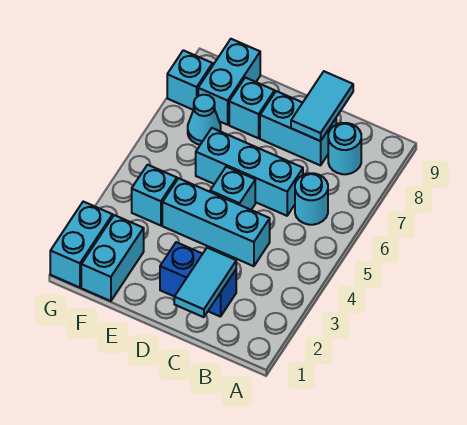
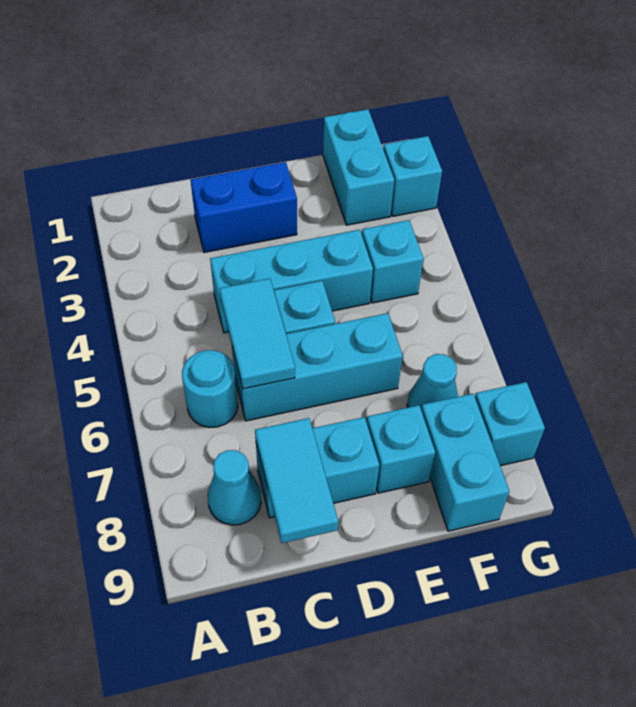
cyan 1x1 round brick [328,123,361,174] -> cyan 1x1 cone [208,450,261,525]
cyan 1x2 tile [174,248,236,317] -> cyan 1x2 tile moved to [220,278,295,389]
cyan 1x2 brick [50,202,113,288] -> cyan 1x1 brick [383,136,442,216]

